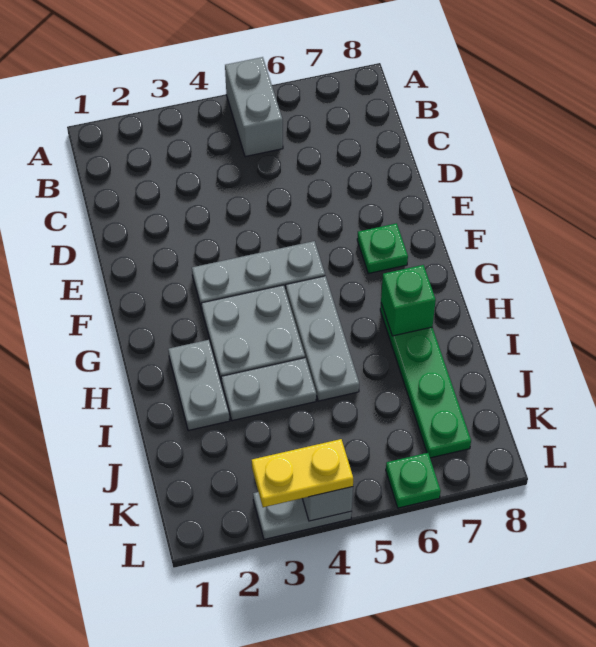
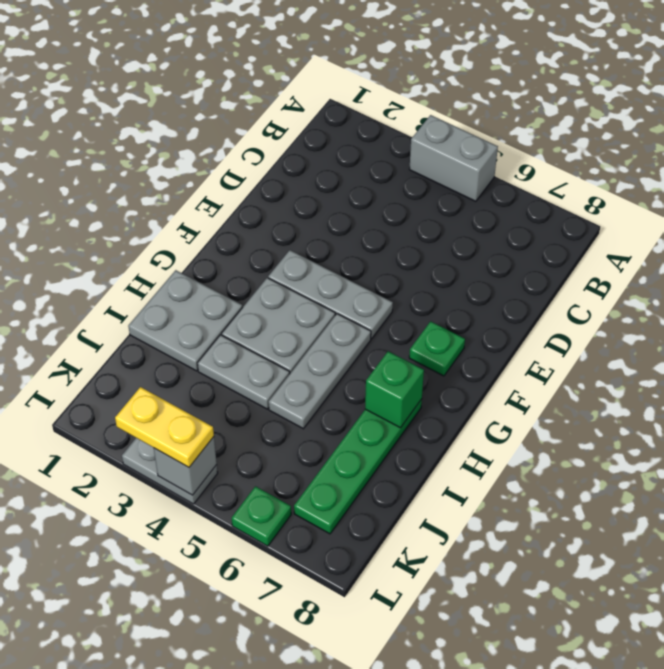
grey 1x2 brick [225,57,283,157] -> grey 1x2 brick turned to [409,115,498,201]
grey 1x2 plate [168,340,230,431] -> grey 2x2 plate [128,270,243,371]

